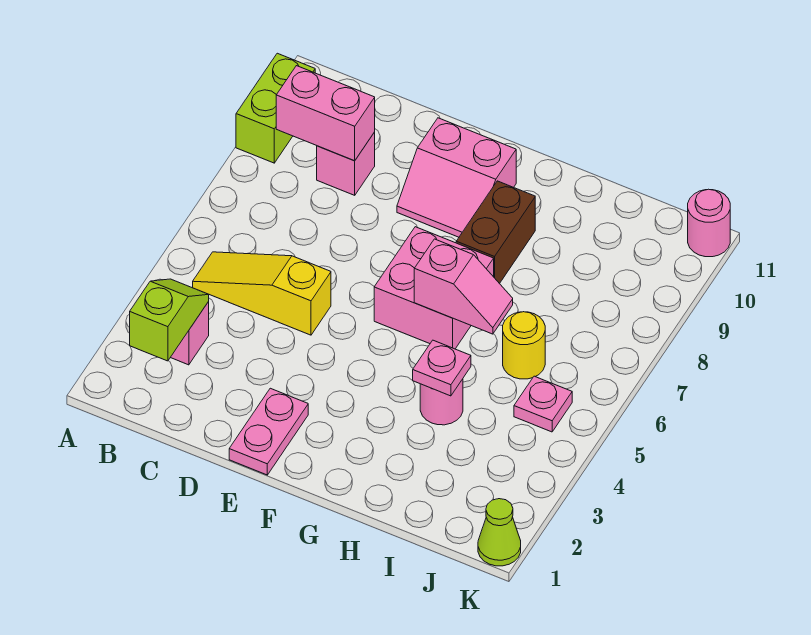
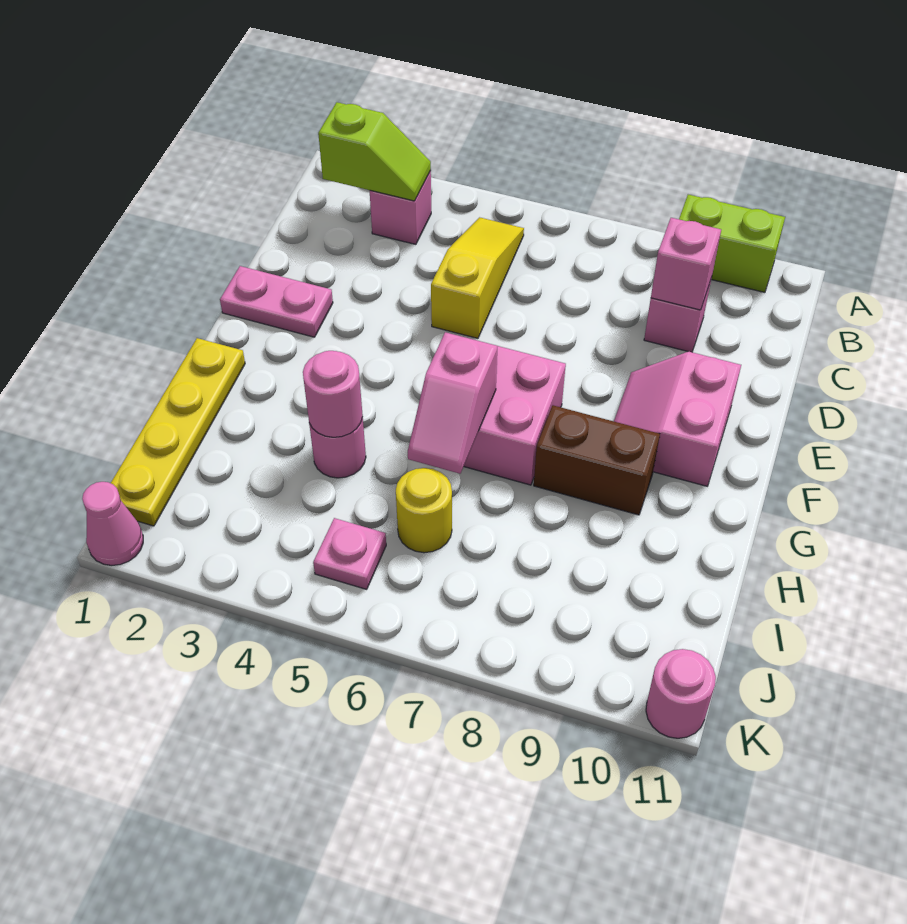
pink 1x2 brick [276,66,375,161] -> pink 1x1 brick [651,218,721,310]
none -> yellow 1x4 plate [111,338,245,526]
pink 1x1 plate [413,340,471,396] -> pink 1x1 round brick [303,351,363,437]
lime 1x1 cone [478,499,521,566] -> pink 1x1 cone [82,482,143,565]

